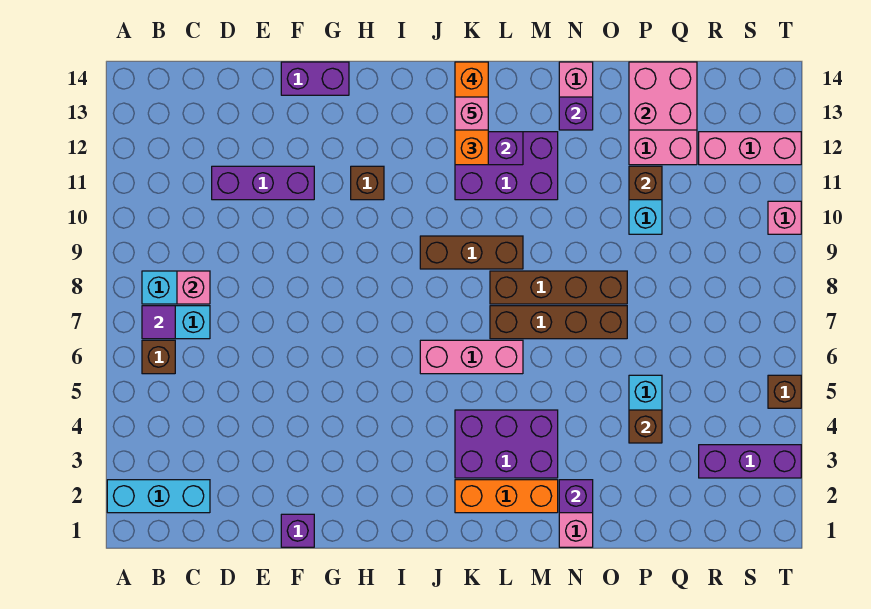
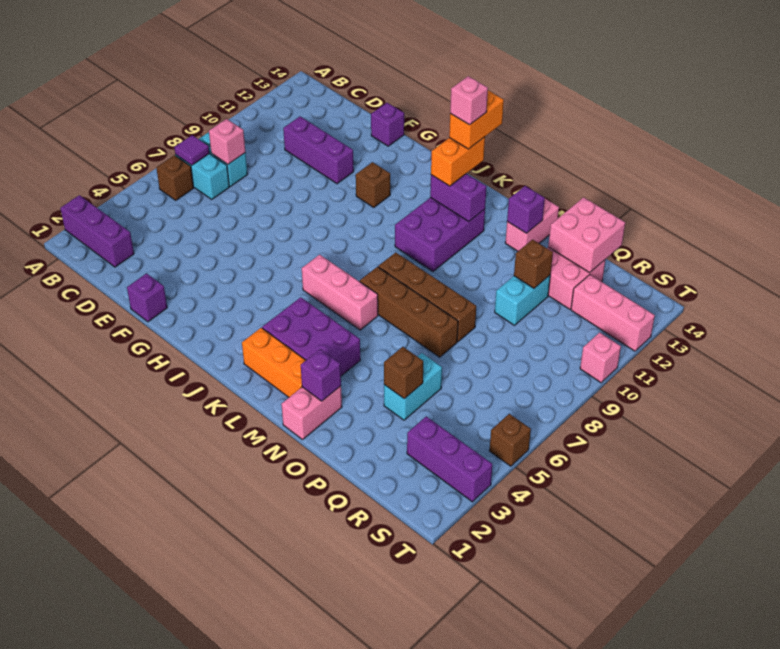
cyan 1x3 brick [107,480,210,513] -> purple 1x3 brick [60,195,134,267]
purple 1x2 brick [281,62,349,95] -> purple 1x1 brick [371,103,404,146]
brown 1x3 brick [420,236,523,269] -> none
purple 2x3 brick [455,132,558,200] -> purple 2x3 brick turned to [395,197,485,271]

